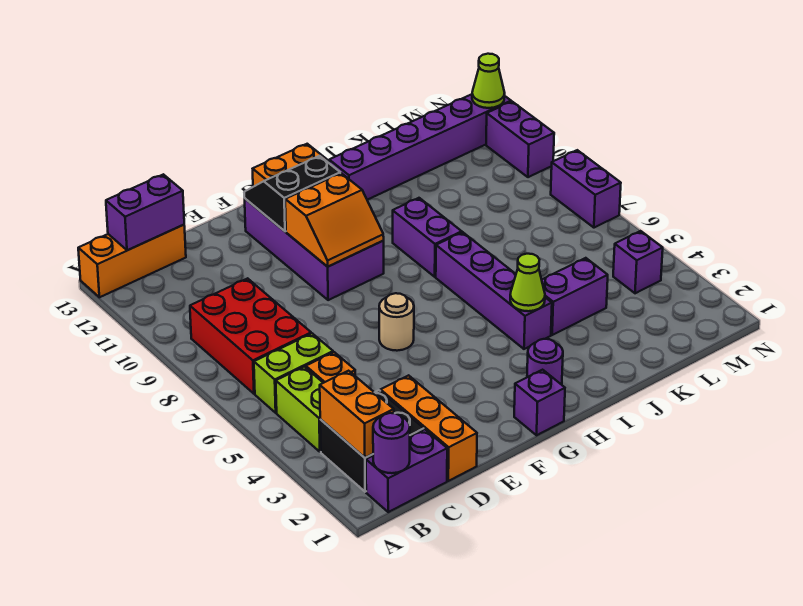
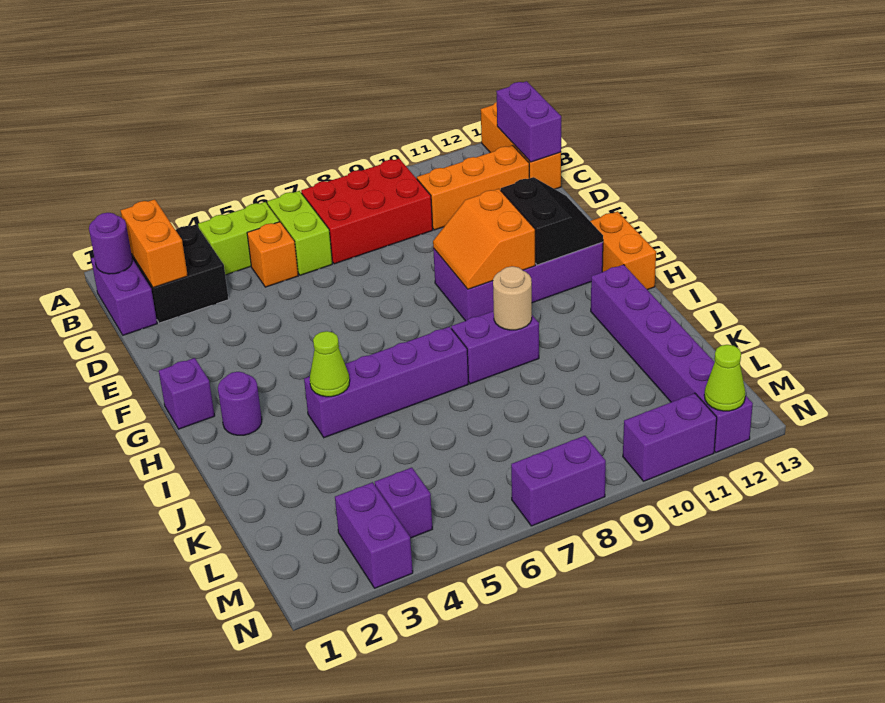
orange 1x2 brick [320,371,394,458] -> orange 1x2 brick turned to [121,199,188,288]
orange 1x3 brick [380,375,477,481] -> orange 1x3 brick moved to [417,145,529,230]
tan 1x1 round brick [379,293,414,351] -> tan 1x1 round brick moved to [493,266,532,330]
purple 1x2 brick [542,258,608,335] -> purple 1x2 brick moved to [335,482,413,588]

